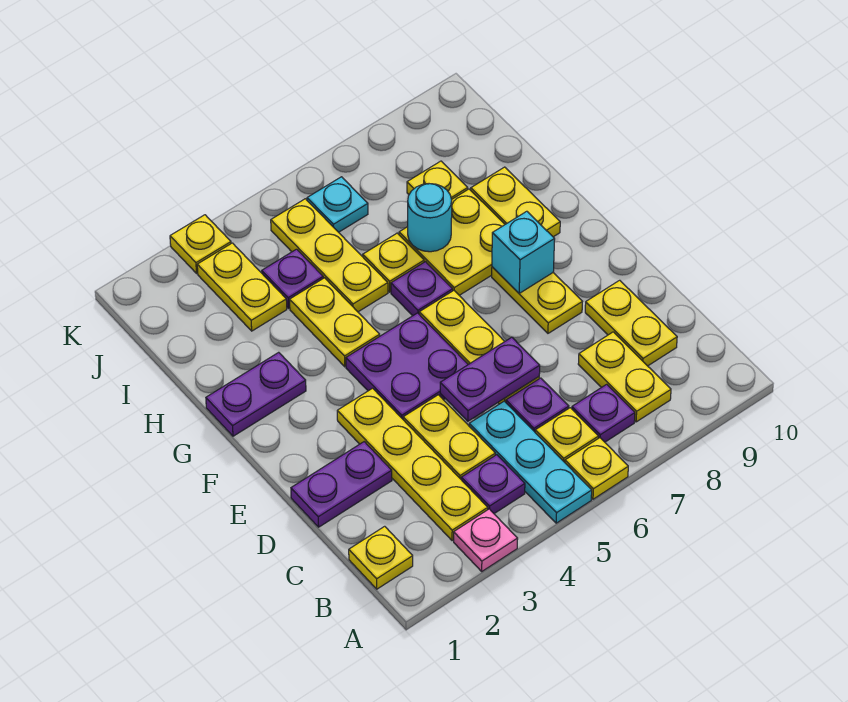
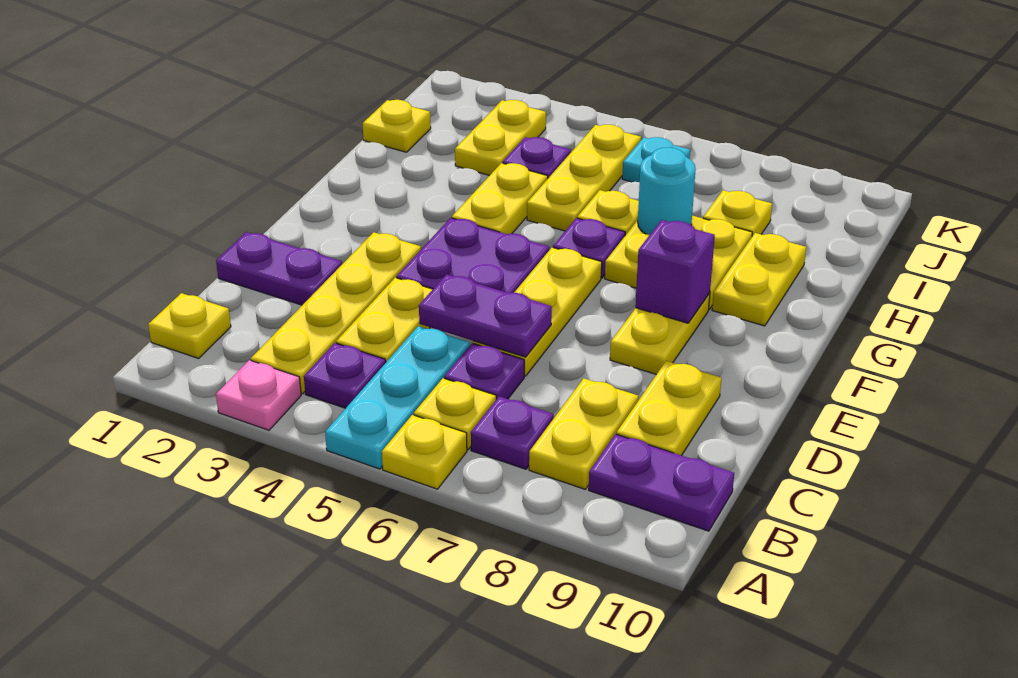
cyan 1x1 brick [492,211,555,293] -> purple 1x1 brick [635,220,715,323]
purple 1x2 plate [206,352,306,436] -> purple 1x2 plate moved to [589,434,734,531]
yellow 1x1 plate [170,215,231,273] -> yellow 1x1 plate moved to [363,100,431,152]

